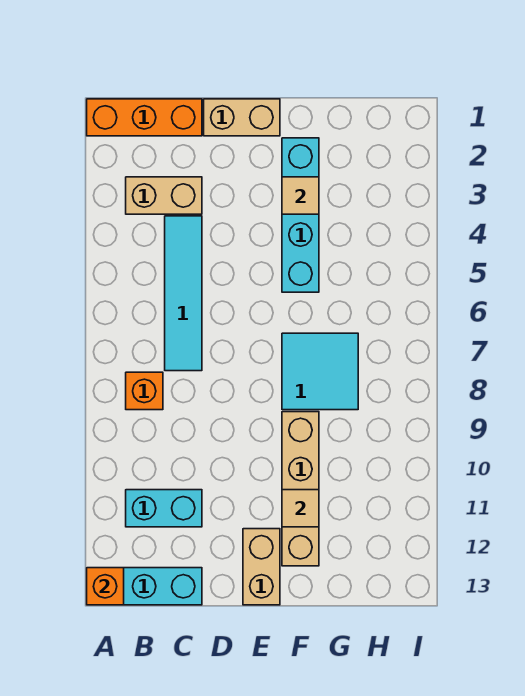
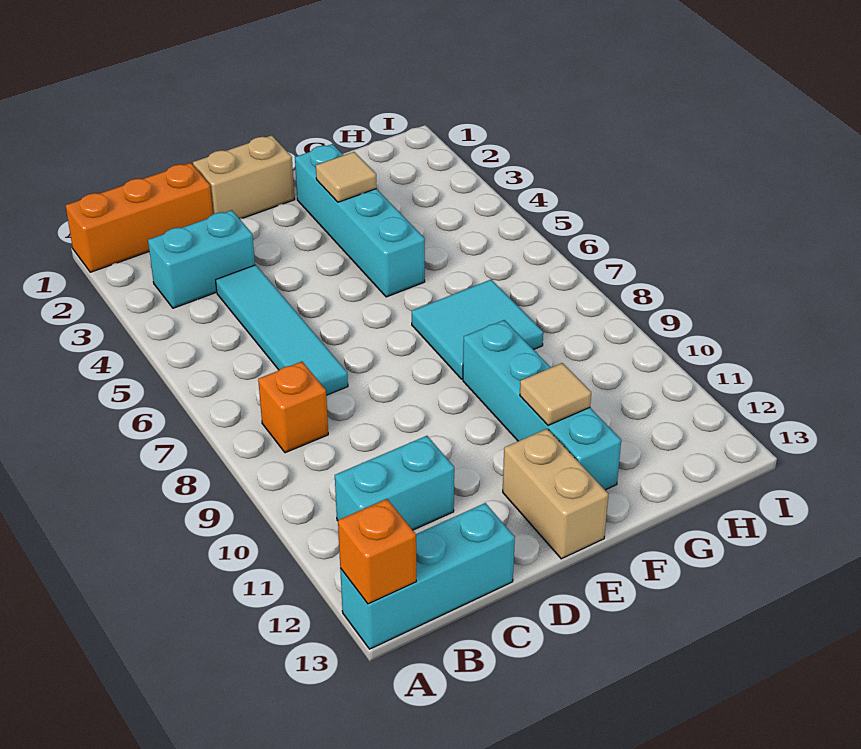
tan 1x2 brick [126,177,202,214] -> cyan 1x2 brick [148,210,255,308]
tan 1x4 brick [282,412,319,566] -> cyan 1x4 brick [463,320,621,490]

